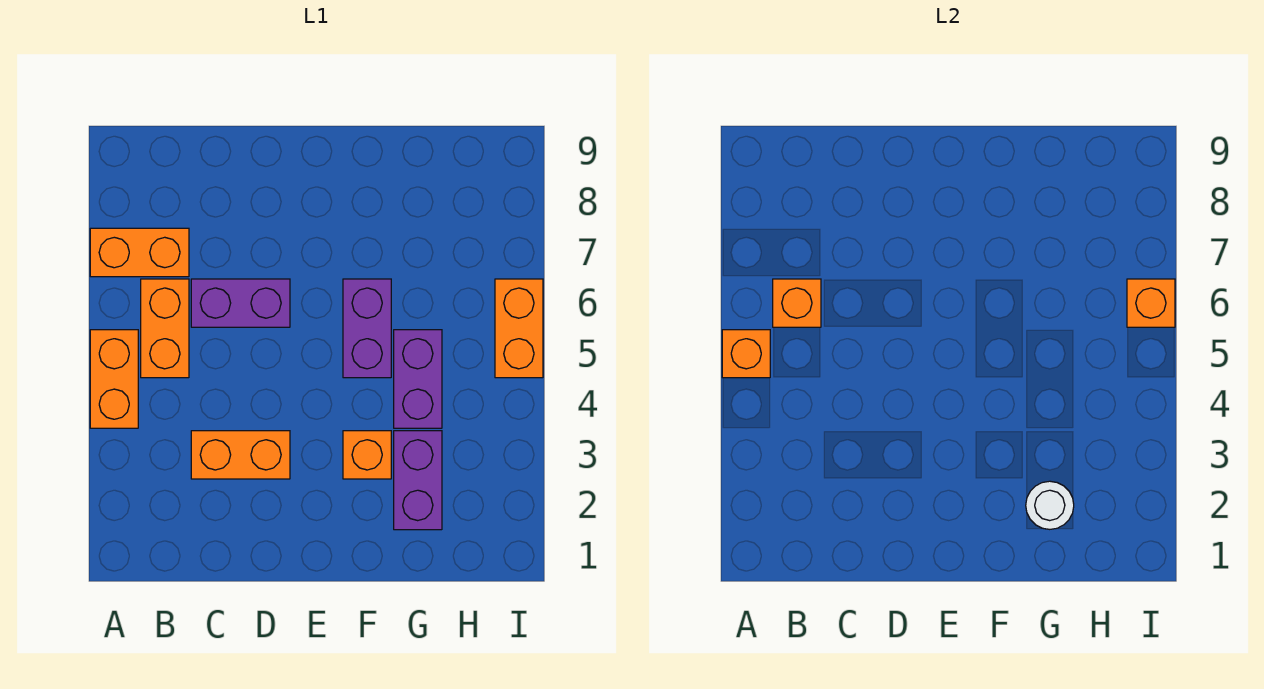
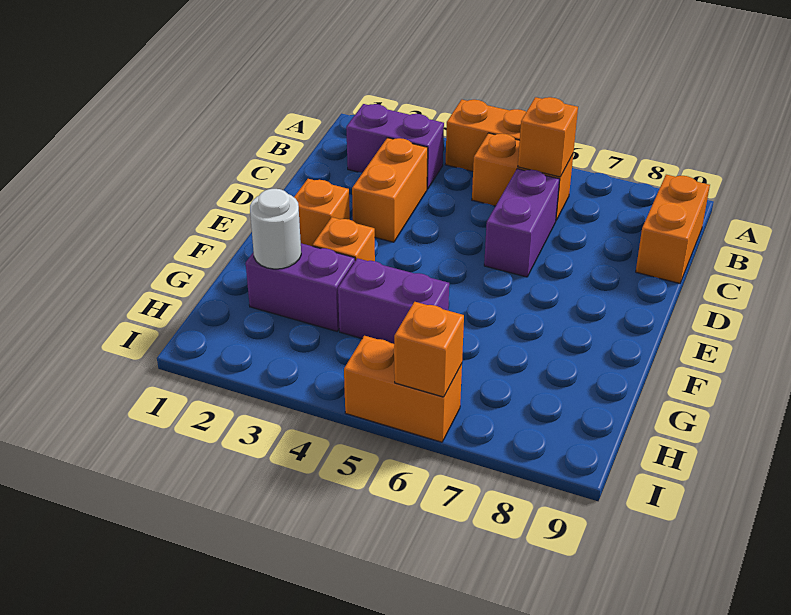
orange 1x1 brick [722,330,770,378] -> orange 1x1 brick moved to [294,179,350,246]
orange 1x2 brick [90,228,189,277] -> orange 1x2 brick moved to [636,175,710,283]
purple 1x2 brick [343,279,391,378] -> purple 1x2 brick moved to [346,104,444,189]

